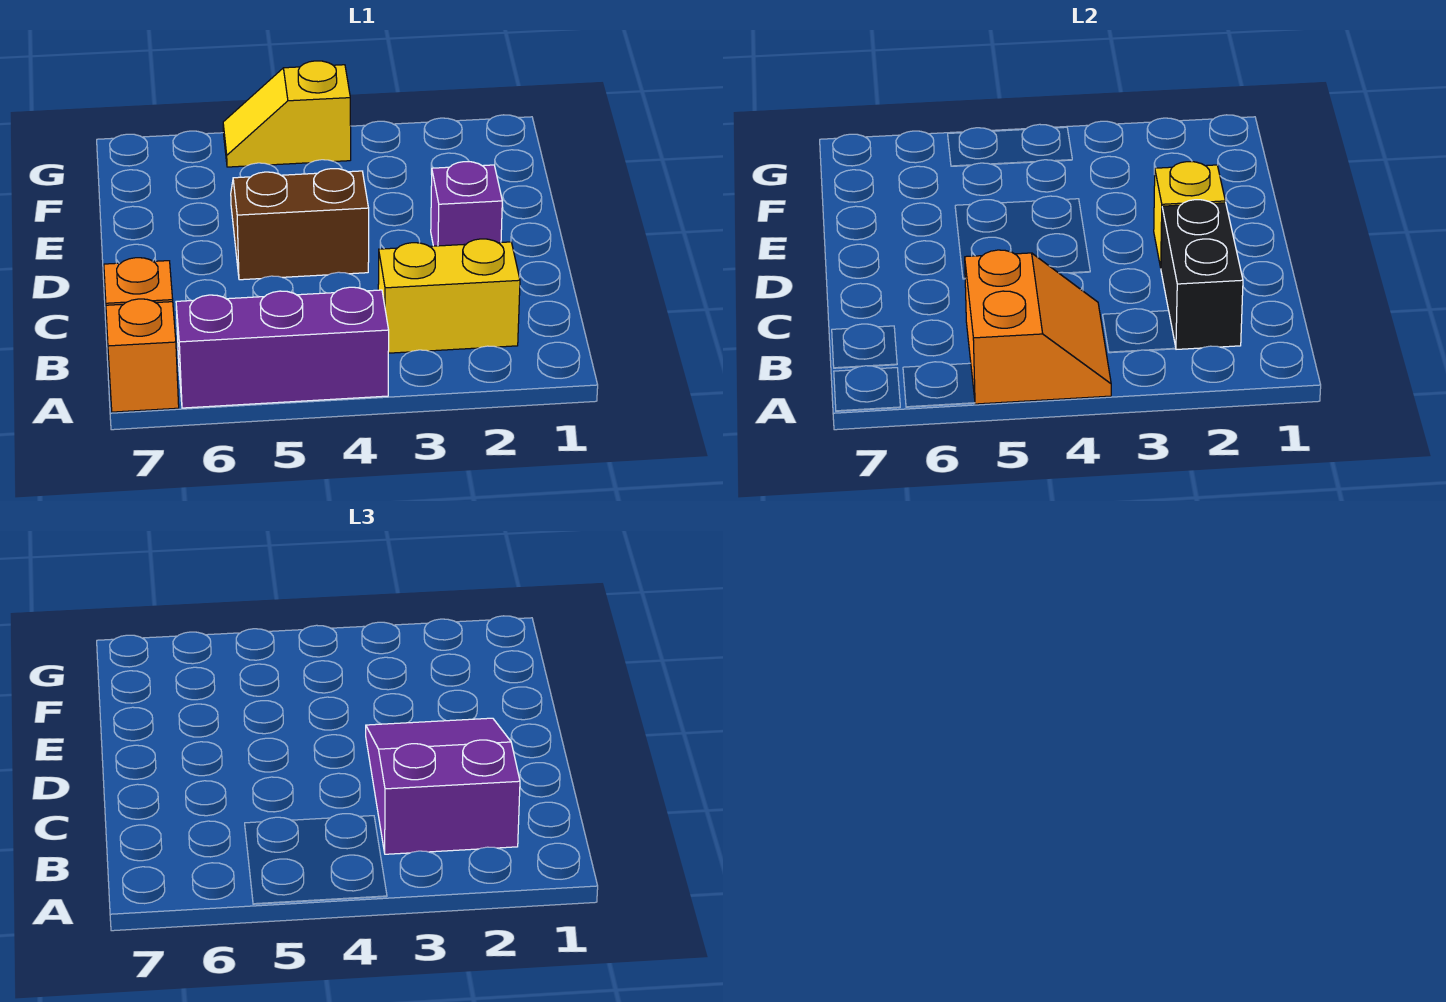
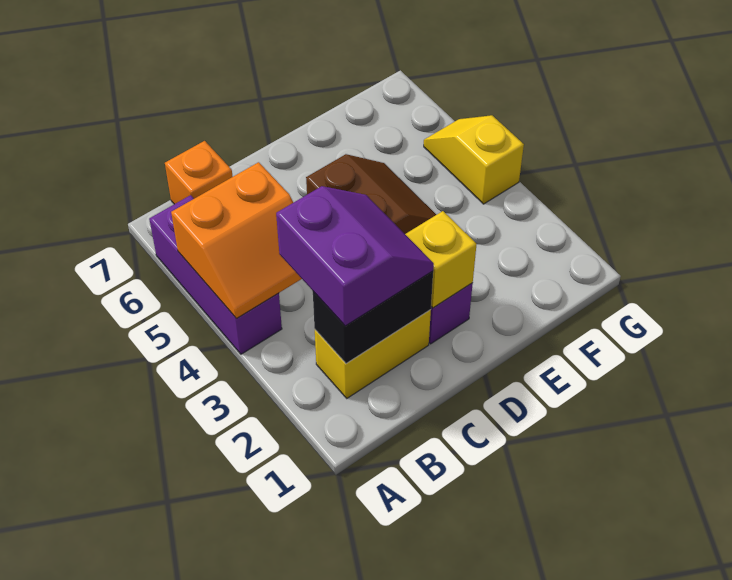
orange 1x1 brick [106,299,179,412] -> none
yellow 1x2 brick [378,239,520,353] -> yellow 1x2 brick turned to [315,310,431,398]
purple 2x3 slope [366,718,520,854] -> purple 2x2 slope [276,186,434,326]

